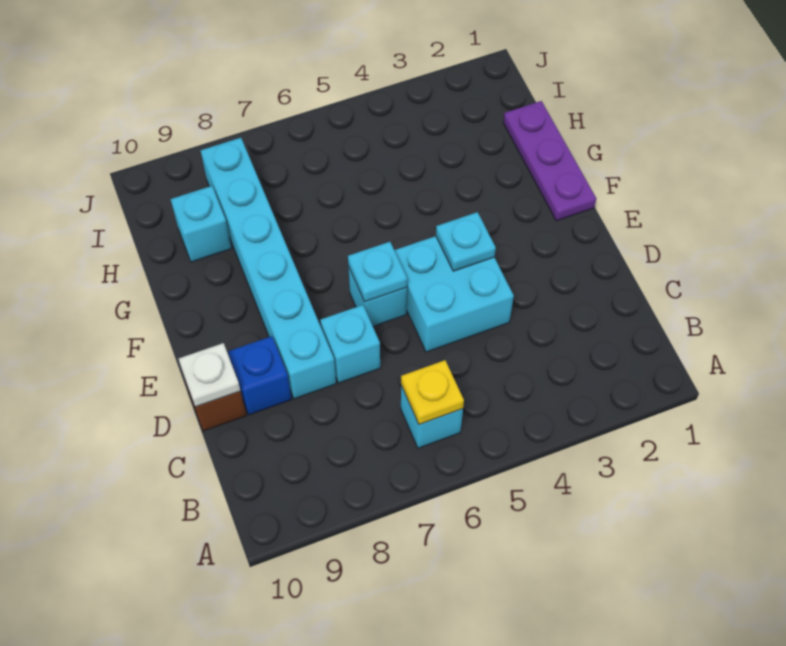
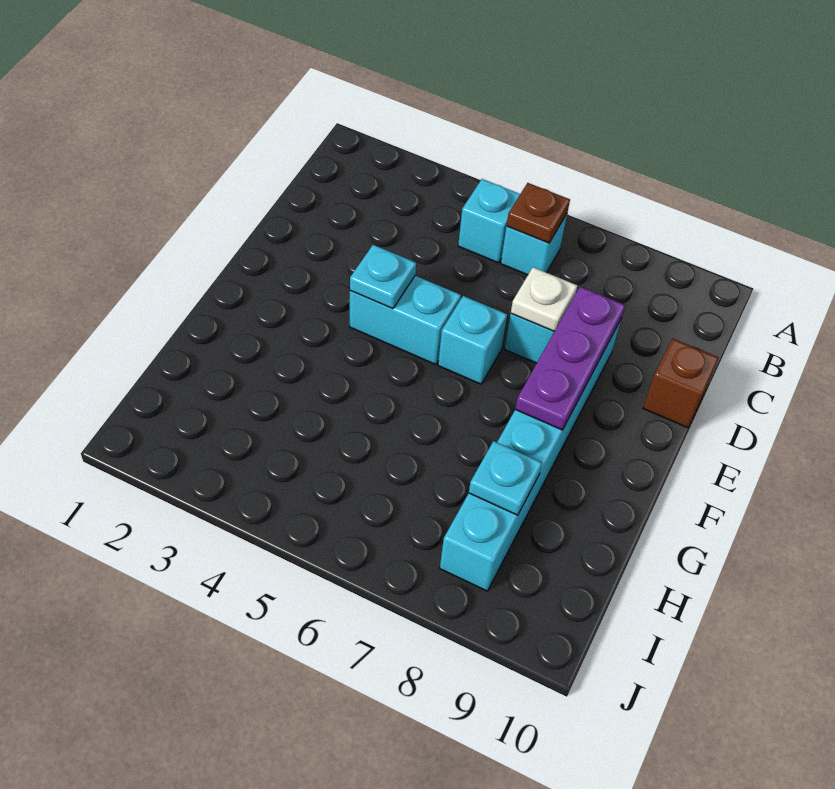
yellow 1x1 plate [401,360,464,425] -> brown 1x1 plate [507,183,570,243]
cyan 2x2 brick [394,236,514,352] -> cyan 1x2 brick [350,276,461,365]
blue 1x1 brick [228,336,292,415] -> none
white 1x1 plate [179,343,240,407] -> white 1x1 plate moved to [511,267,577,331]
cyan 1x1 plate [348,242,407,302] -> cyan 1x1 plate moved to [469,441,542,515]
purple 1x3 plate [503,101,596,221] -> purple 1x3 plate moved to [515,287,625,430]
cyan 1x1 brick [171,186,232,262] -> cyan 1x1 brick moved to [458,179,520,263]

